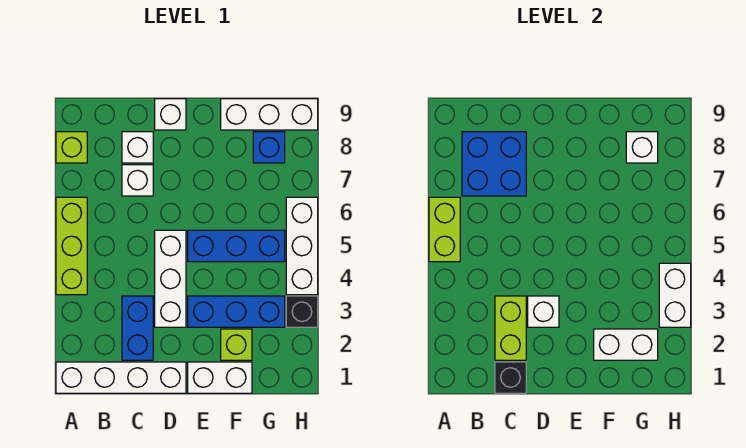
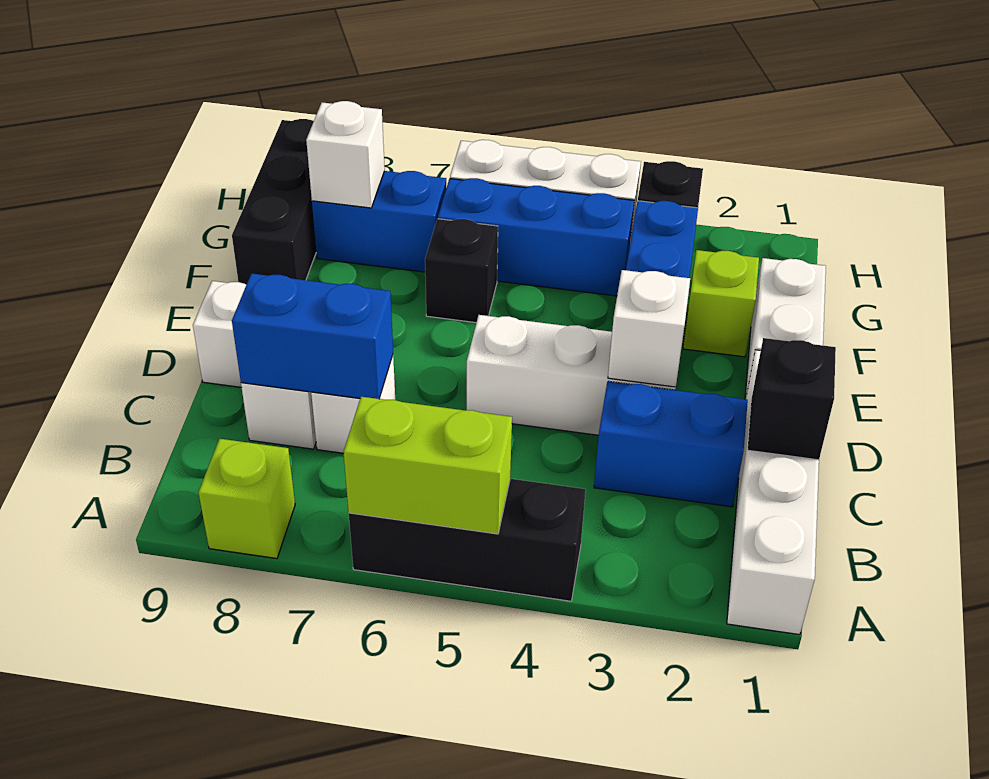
lime 1x3 brick [56,197,87,295] -> black 1x3 brick [349,479,586,601]
blue 2x2 brick [462,132,526,196] -> blue 1x2 brick [232,273,393,399]
lime 1x2 brick [495,296,526,360] -> none
blue 1x3 brick [188,230,285,262] -> blue 1x3 brick turned to [438,178,634,296]
white 1x2 brick [594,329,658,360] -> none
none -> black 1x1 brick [425,219,498,323]
white 1x3 brick [221,99,318,130] -> black 1x3 brick [232,119,316,285]
blue 1x1 brick [253,132,285,163] -> blue 1x2 brick [312,171,446,272]
white 1x2 brick [659,263,691,327] -> none

